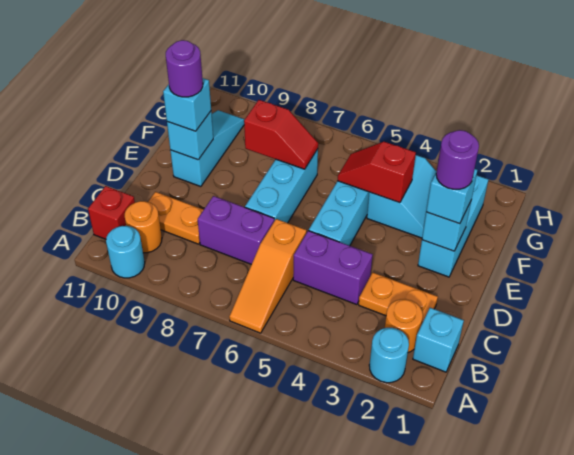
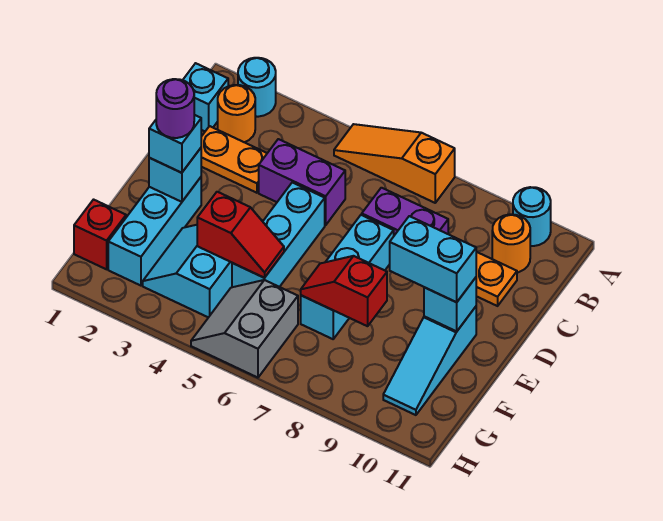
orange 1x3 slope [229,219,307,333] -> orange 1x3 slope turned to [334,124,455,203]
red 1x1 brick [88,186,135,239] -> red 1x1 brick moved to [74,200,126,269]
cyan 1x1 brick [163,78,211,131] -> cyan 1x2 brick [390,216,476,302]
purple 1x1 round brick [166,40,203,97] -> none
none -> grey 2x2 slope [191,280,298,378]

